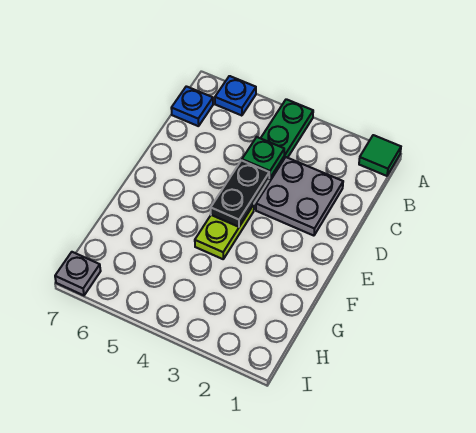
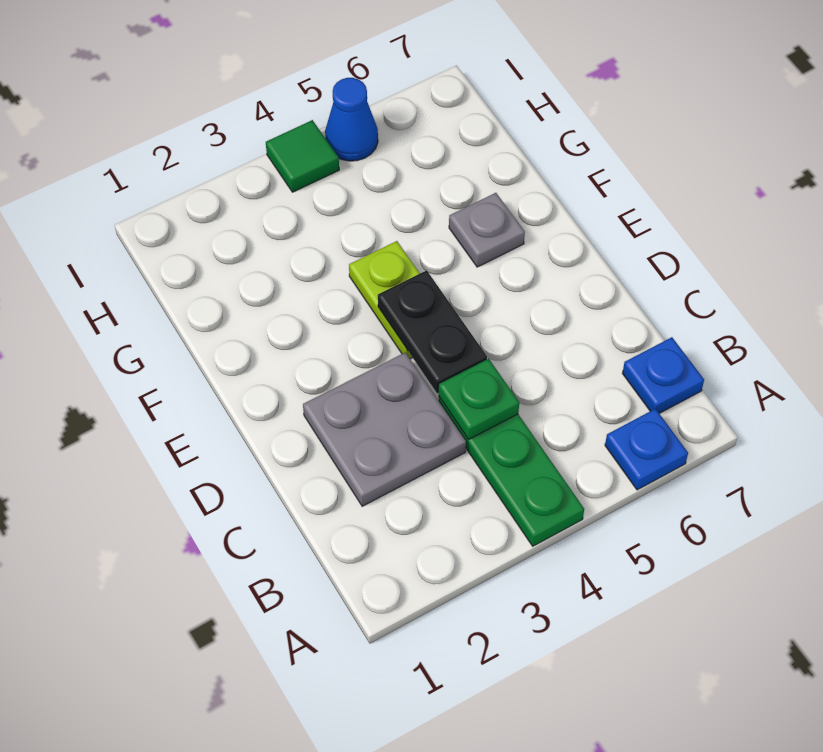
green 1x1 tile [359,135,401,176] -> green 1x1 tile moved to [266,120,339,192]
none -> blue 1x1 cone [325,78,378,161]
grey 1x1 plate [55,252,101,295] -> grey 1x1 plate moved to [449,193,525,267]

